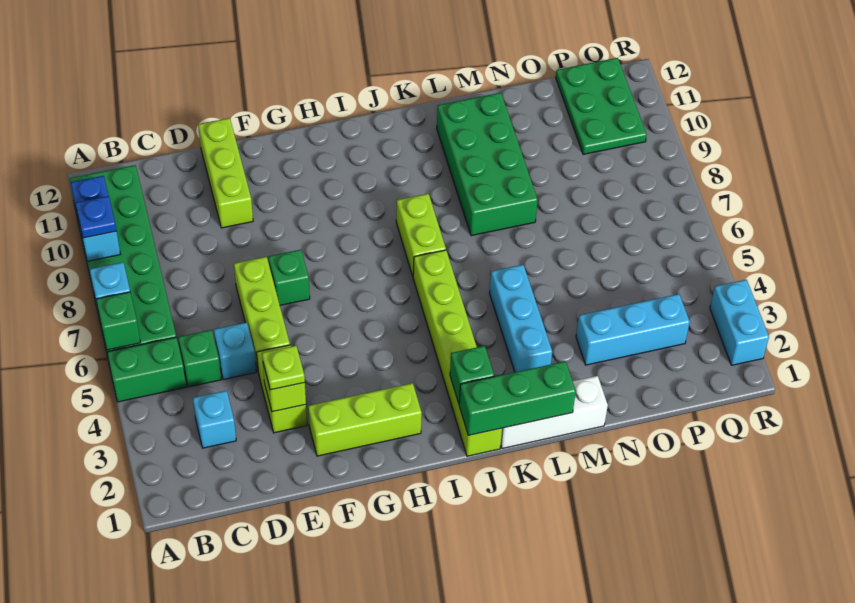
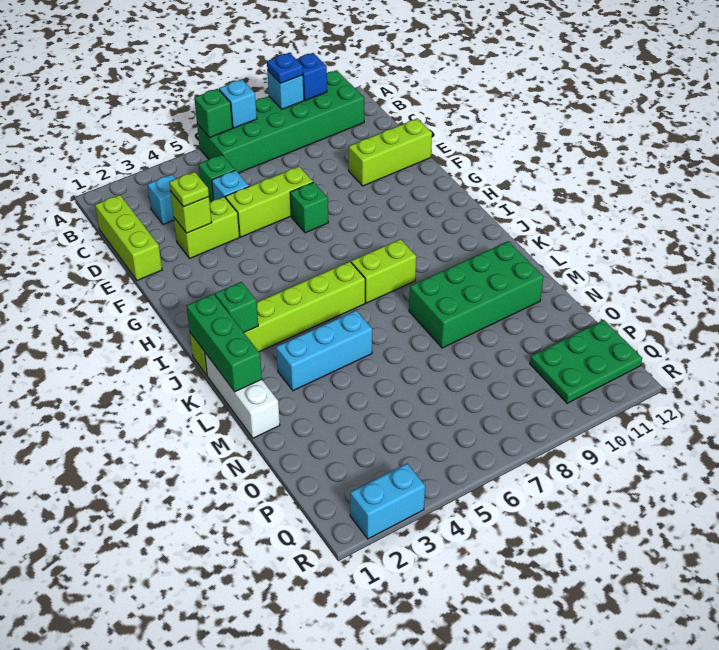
green 1x2 brick [107,337,186,402] -> none
lime 1x3 brick [308,383,422,456] -> lime 1x3 brick moved to [95,195,162,281]
cyan 1x3 brick [576,294,690,365] -> none

